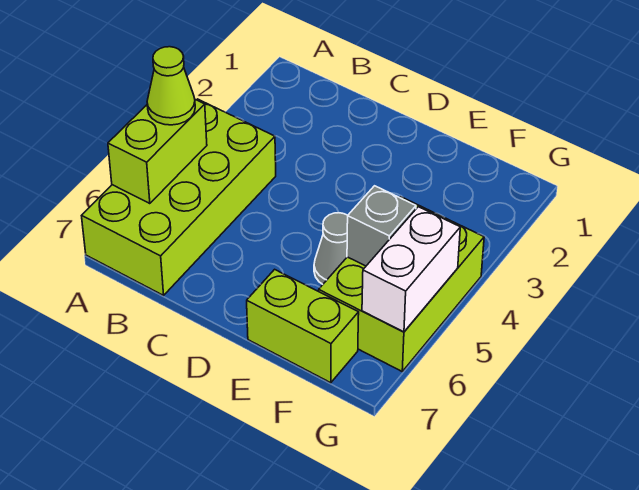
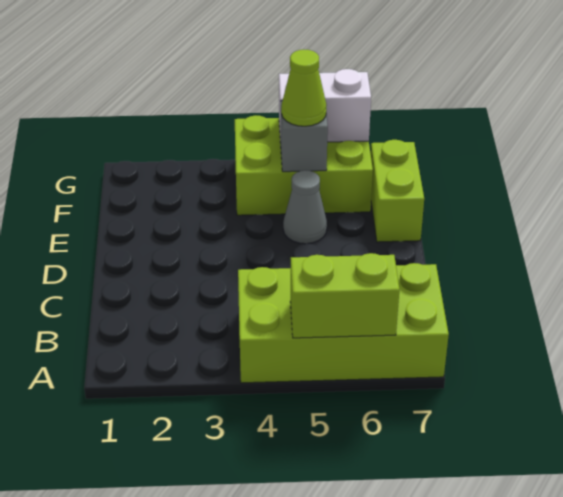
lime 1x1 cone [147,47,195,125] -> lime 1x1 cone moved to [281,50,326,126]

